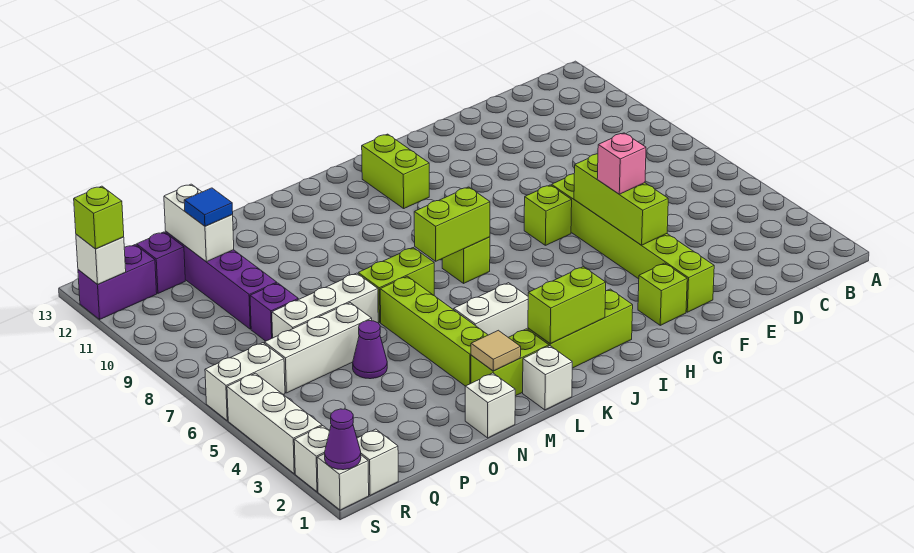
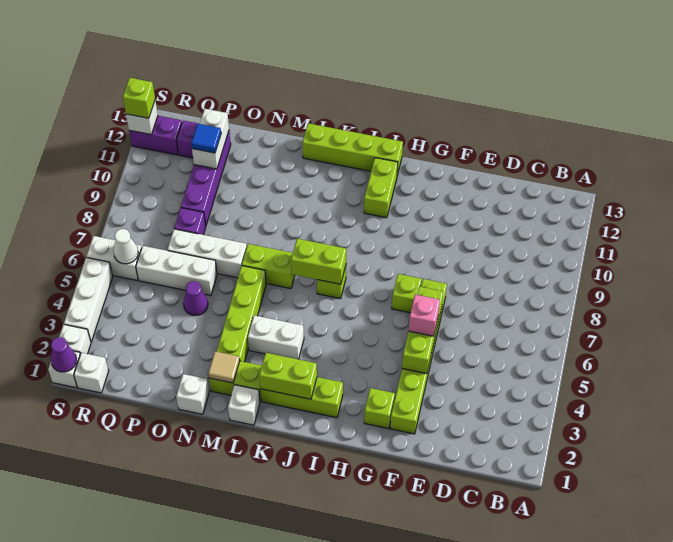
none -> lime 1x4 brick [303,123,403,175]
none -> white 1x1 cone [113,229,138,264]

